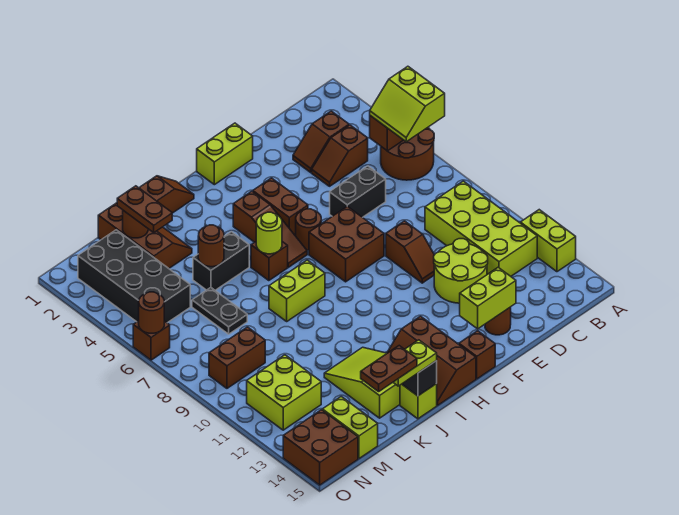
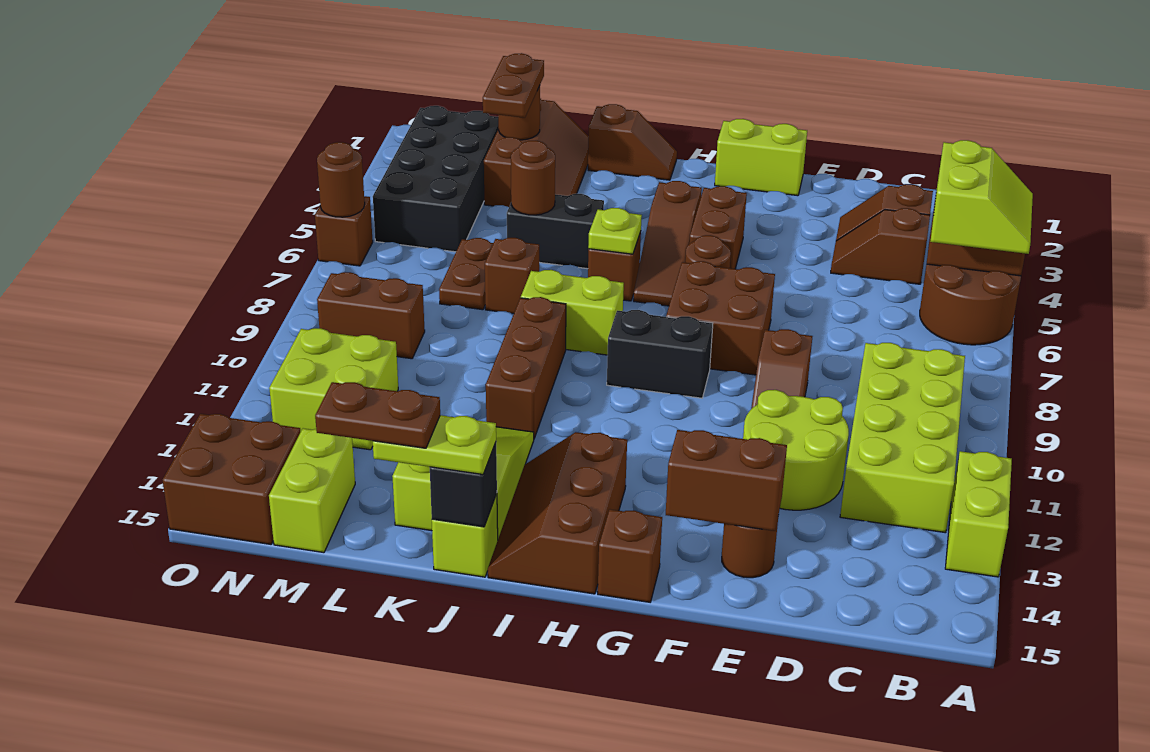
lime 2x2 slope [370,66,445,142] -> lime 2x2 slope turned to [930,140,1033,254]
black 1x2 brick [330,166,386,218] -> black 1x2 brick moved to [607,310,713,398]
lime 1x2 brick [460,267,516,329] -> brown 1x2 brick [666,430,787,531]
lime 1x1 round brick [256,212,282,254] -> lime 1x1 plate [588,208,642,254]
none -> brown 1x3 brick [486,297,566,438]
none -> brown 1x1 brick [485,238,539,314]
black 1x2 plate [192,288,247,334] -> brown 1x2 plate [439,238,493,310]

